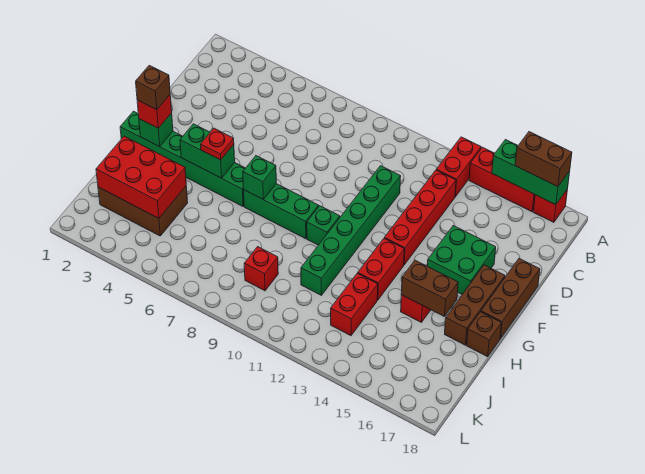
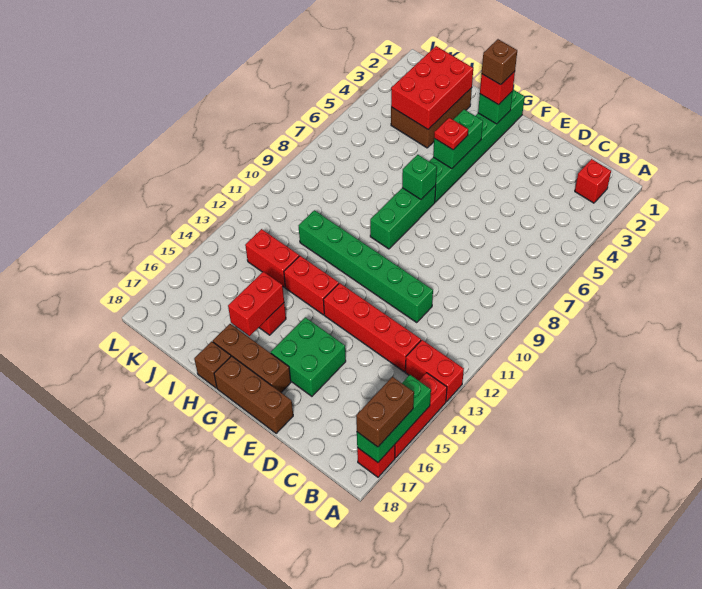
green 1x1 brick [307,206,340,245] -> none
brown 1x2 brick [401,260,458,317] -> red 1x2 brick [228,272,284,336]
red 1x1 brick [244,247,278,291] -> red 1x1 brick moved to [575,159,611,203]

